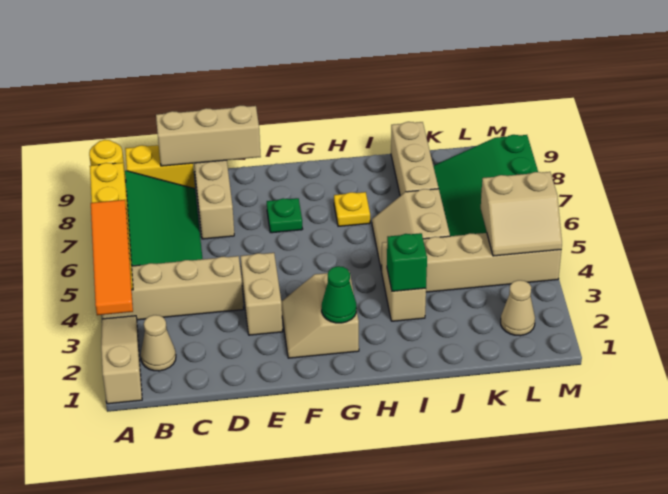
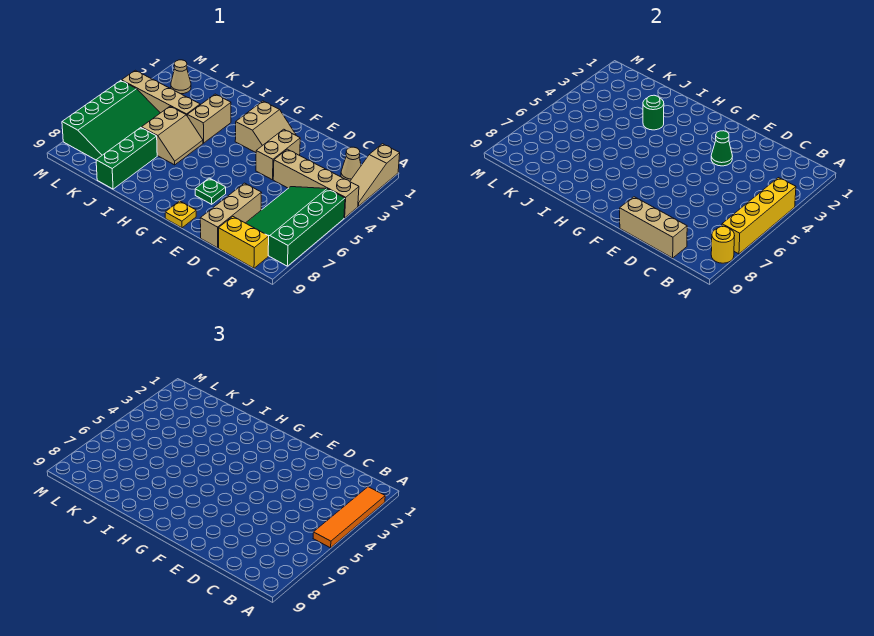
green 1x1 cone [322,266,357,323] -> green 1x1 cone moved to [711,131,732,166]
yellow 1x1 plate [334,192,370,226] -> yellow 1x1 plate moved to [165,201,196,228]
green 1x1 brick [387,233,427,291] -> green 1x1 round brick [643,95,664,130]
tan 1x3 brick [391,122,439,196] -> green 1x3 brick [96,128,157,189]
tan 2x2 slope [481,172,562,256] -> none

